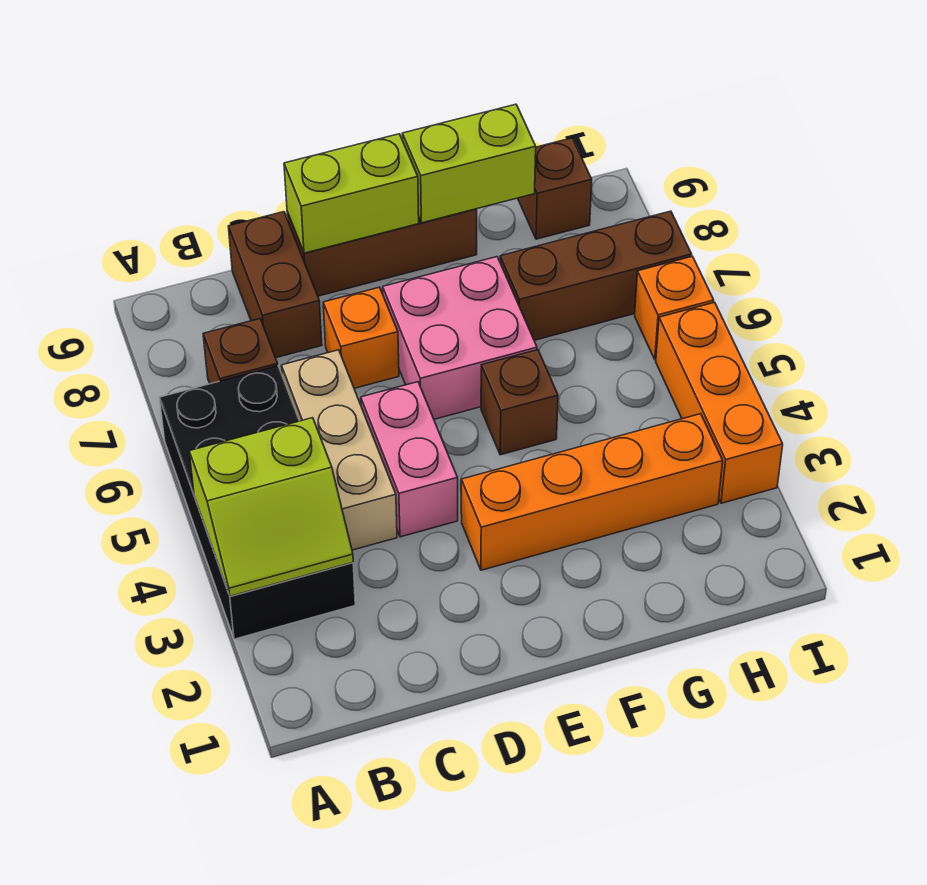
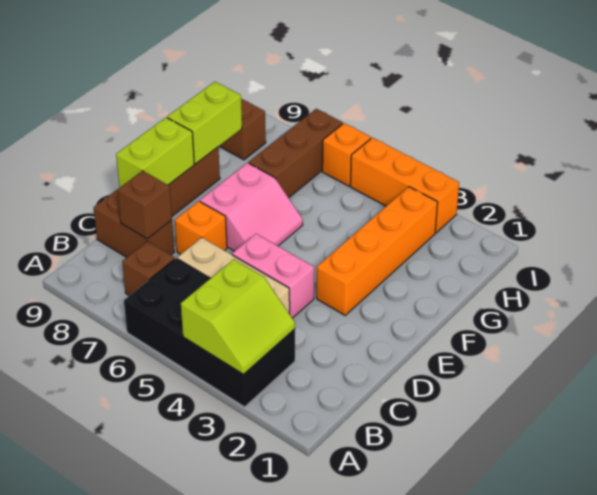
pink 2x2 brick [383,257,537,419] -> pink 2x2 slope [200,163,303,251]
brown 1x1 brick [481,350,558,455] -> brown 1x1 brick moved to [118,171,172,239]

